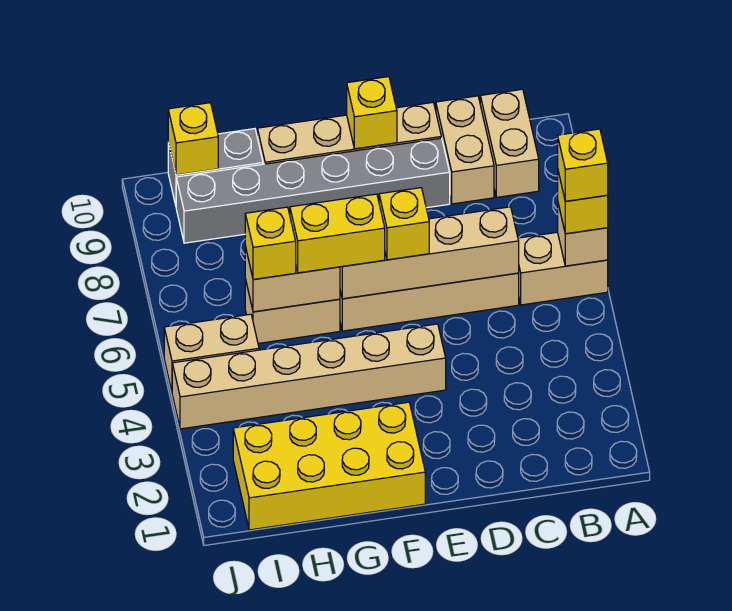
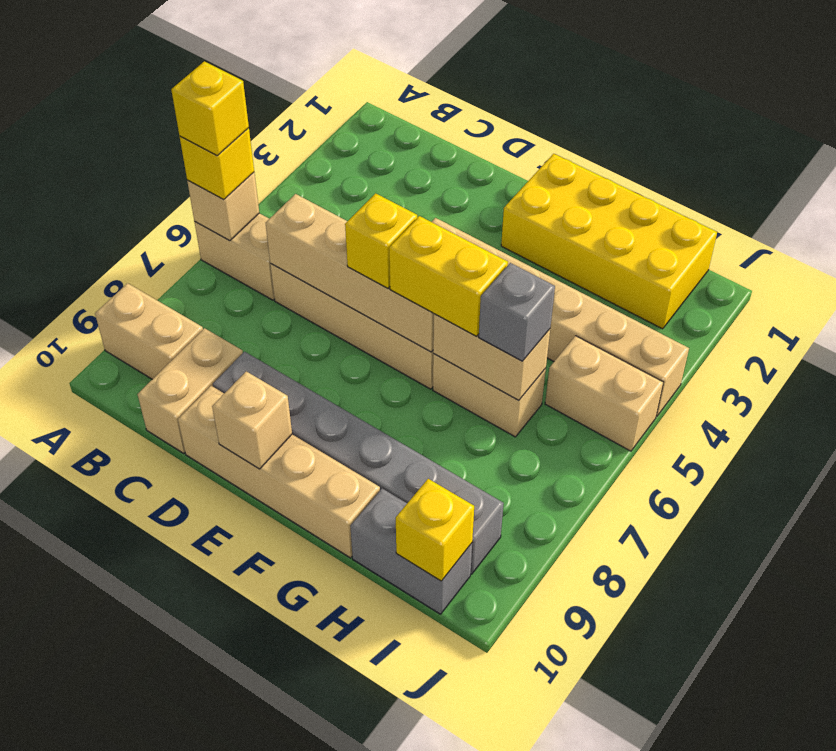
tan 1x2 brick [480,89,539,197] -> tan 1x2 brick turned to [95,283,203,379]
yellow 1x1 brick [347,77,397,149] -> tan 1x1 brick [212,371,292,469]
yellow 1x1 brick [245,207,296,279] -> grey 1x1 brick [479,263,555,361]

